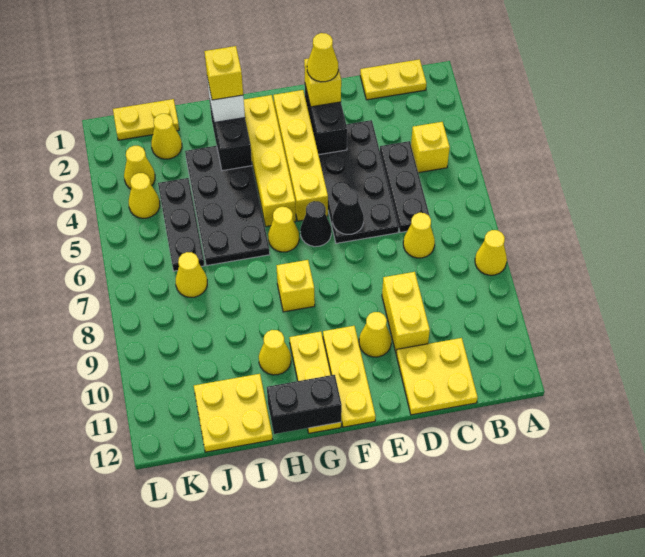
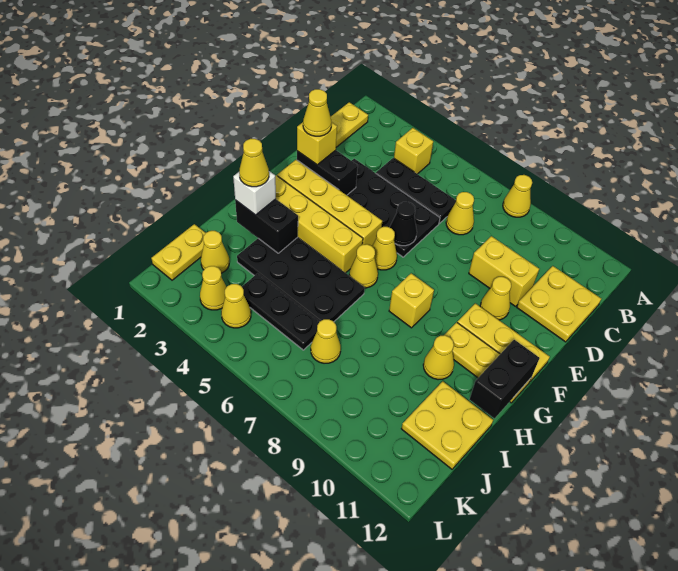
black 1x1 cone [300,201,331,247] -> yellow 1x1 cone [372,227,397,270]
yellow 1x1 brick [204,46,243,100] -> yellow 1x1 cone [239,139,269,187]

